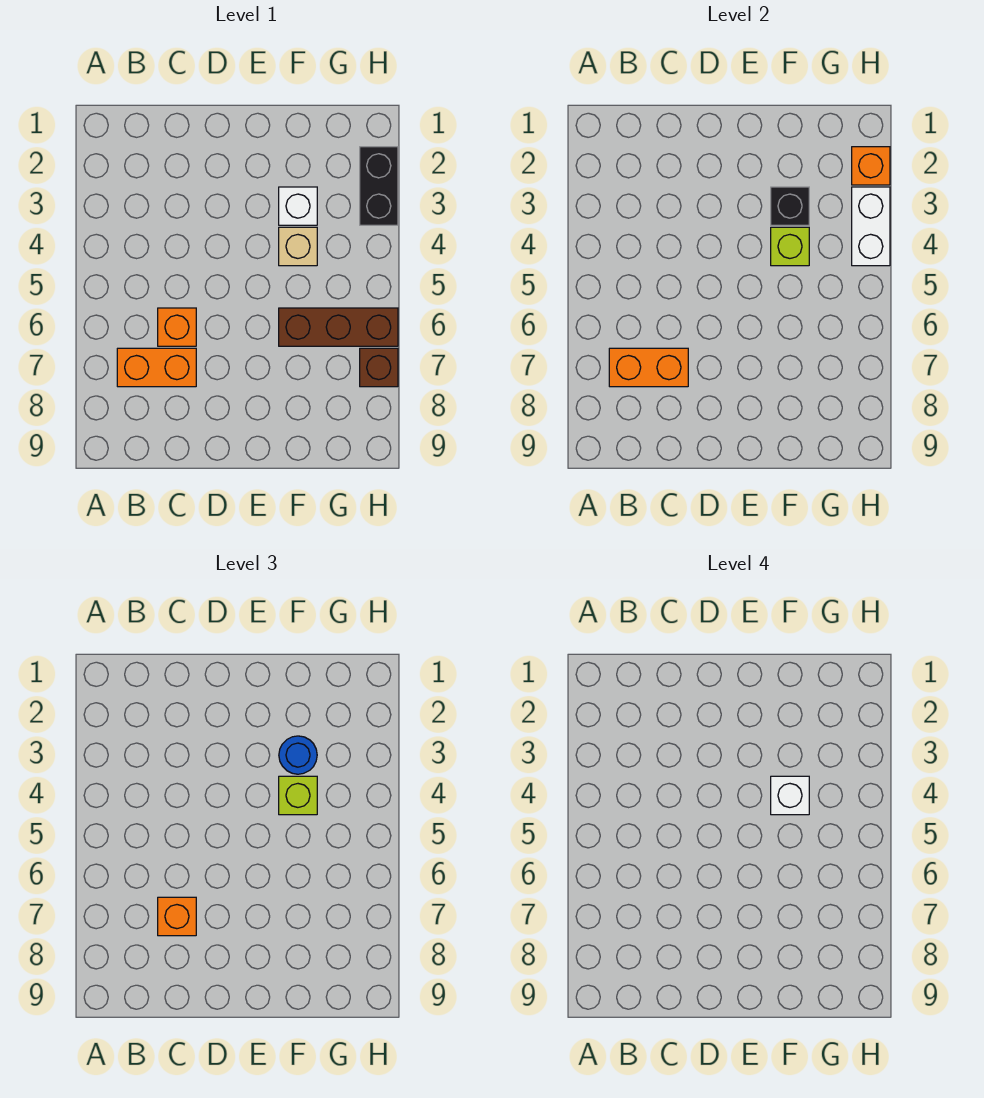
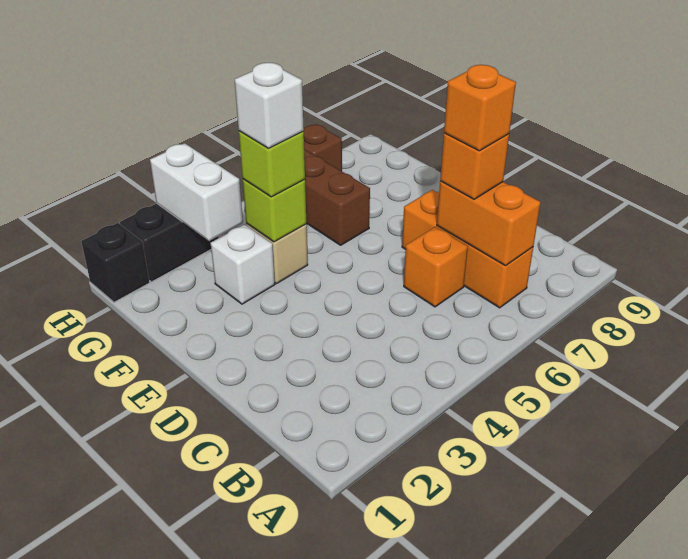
orange 1x2 brick [117,348,196,387] -> orange 1x3 brick [402,190,533,308]
black 1x1 brick [771,187,809,225] -> black 1x1 brick moved to [81,223,150,302]
blue 1x1 round brick [279,736,317,774] -> none
orange 1x1 brick [852,147,890,185] -> orange 1x1 brick moved to [444,65,516,151]
white 1x2 brick [852,187,890,266] -> white 1x2 brick turned to [150,143,243,241]

